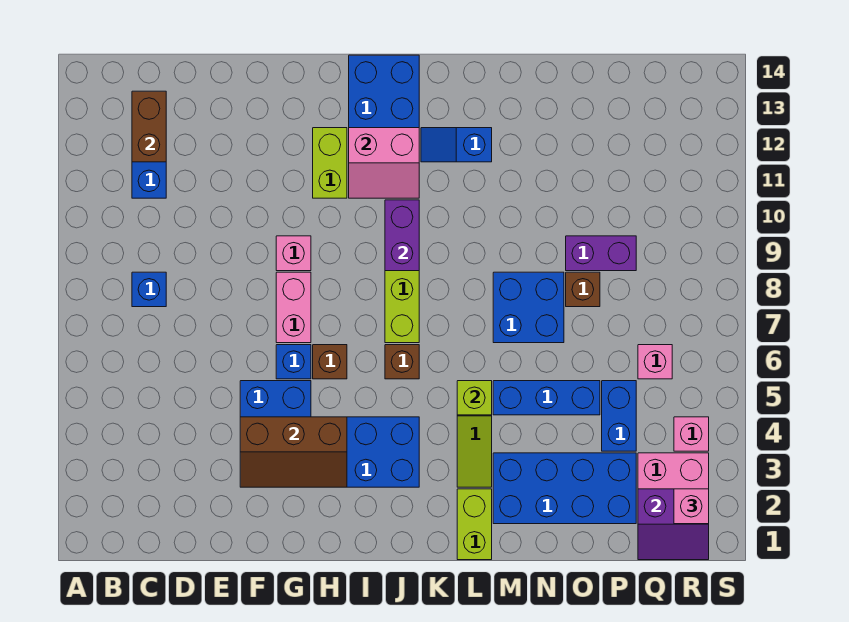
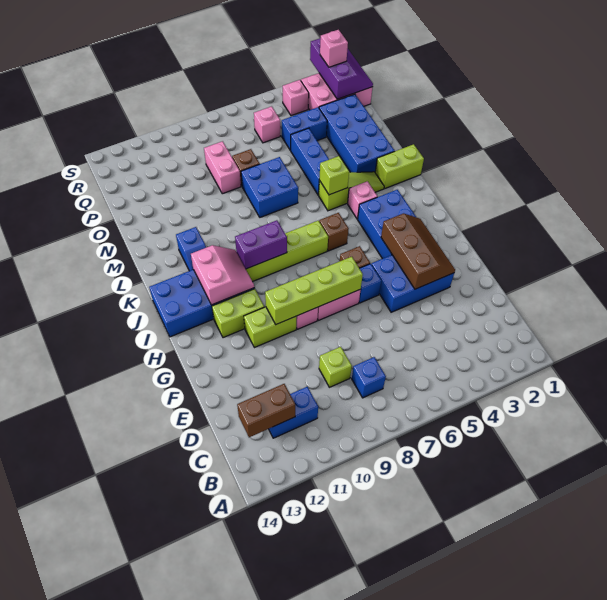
none -> lime 1x1 brick [319,347,352,387]
none -> lime 1x4 brick [265,257,363,324]
none -> lime 1x2 brick [244,307,297,348]
none -> pink 1x1 brick [348,181,378,219]
purple 1x2 brick [566,236,636,271] -> pink 1x2 brick [204,141,241,194]
purple 2x2 slope [638,489,709,560] -> purple 2x3 slope [310,38,373,99]

